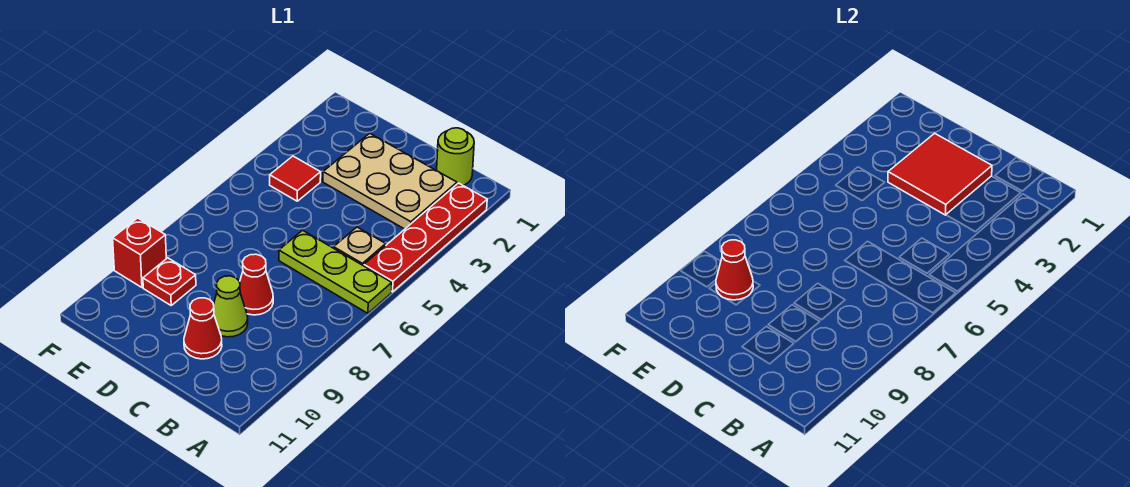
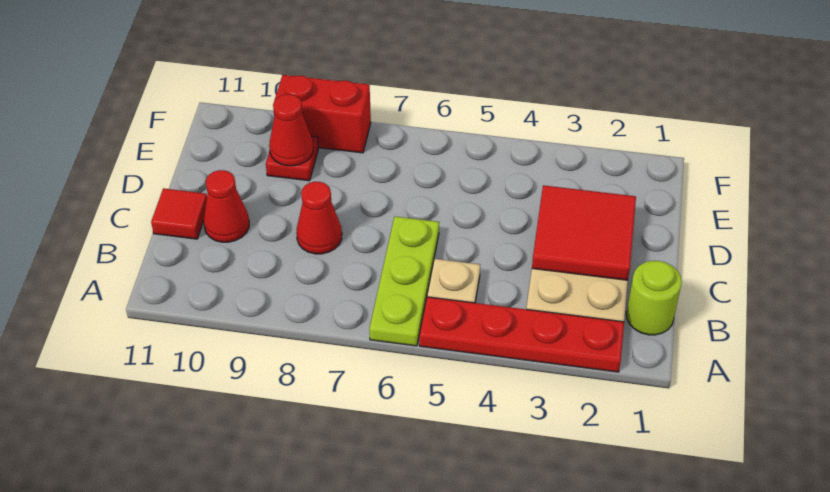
lime 1x1 cone [214,276,248,337] -> none
red 1x1 tile [270,156,321,201] -> red 1x1 tile moved to [151,188,207,239]
red 1x1 brick [113,218,166,287] -> red 1x2 brick [273,75,371,153]

